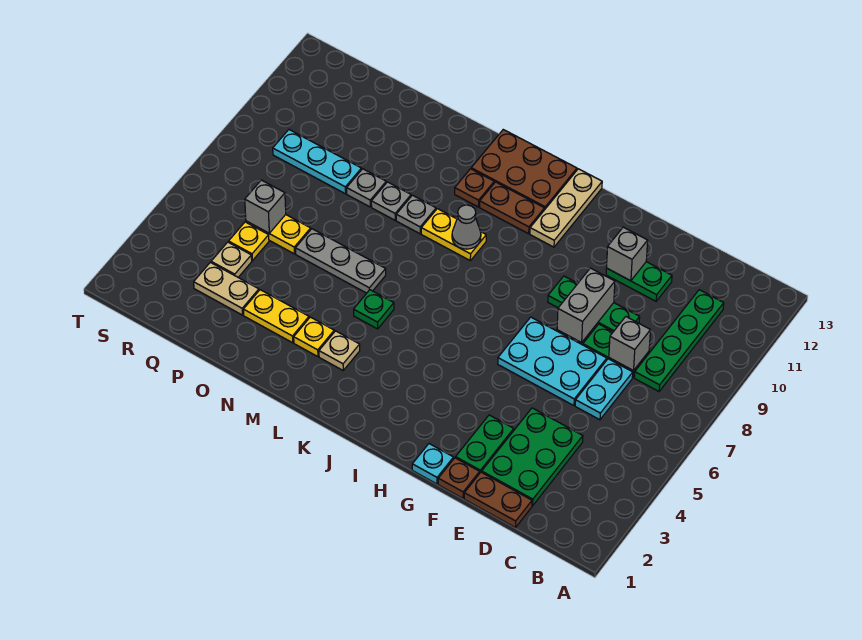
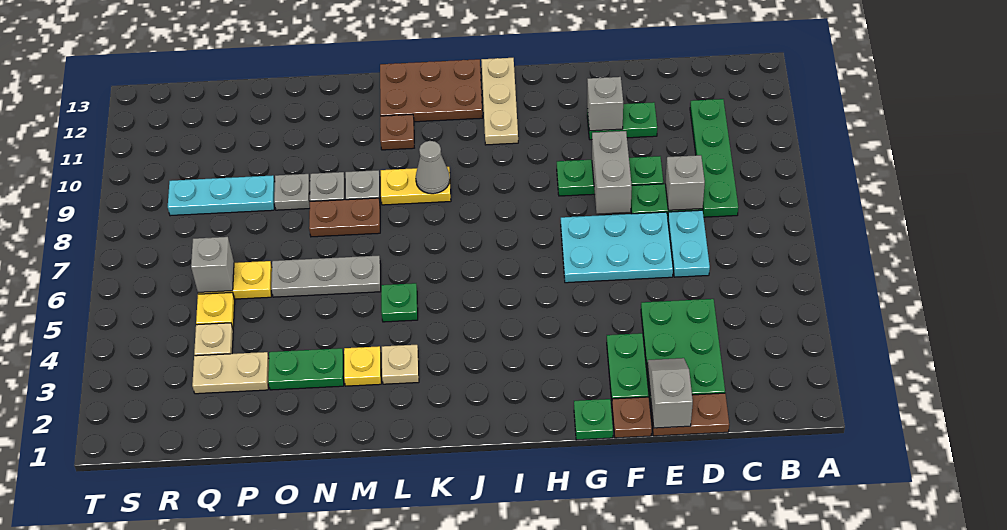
none -> grey 1x2 slope [647,358,693,428]
cyan 1x1 plate [412,444,454,484] -> green 1x1 plate [574,399,613,440]
brown 1x2 plate [480,182,545,234] -> brown 1x2 plate moved to [309,198,380,237]
yellow 1x2 plate [243,290,309,343] -> green 1x2 plate [268,348,344,390]

